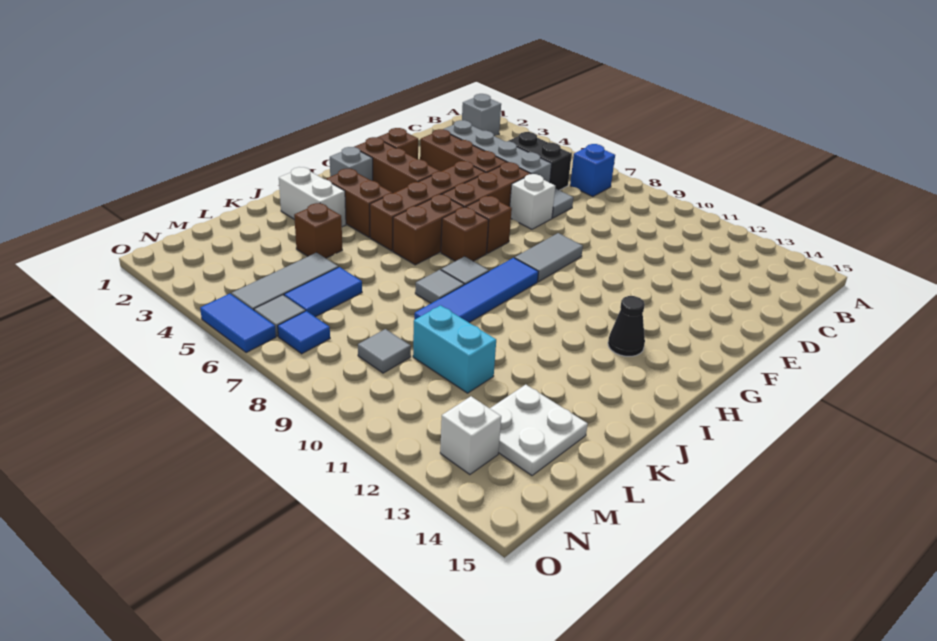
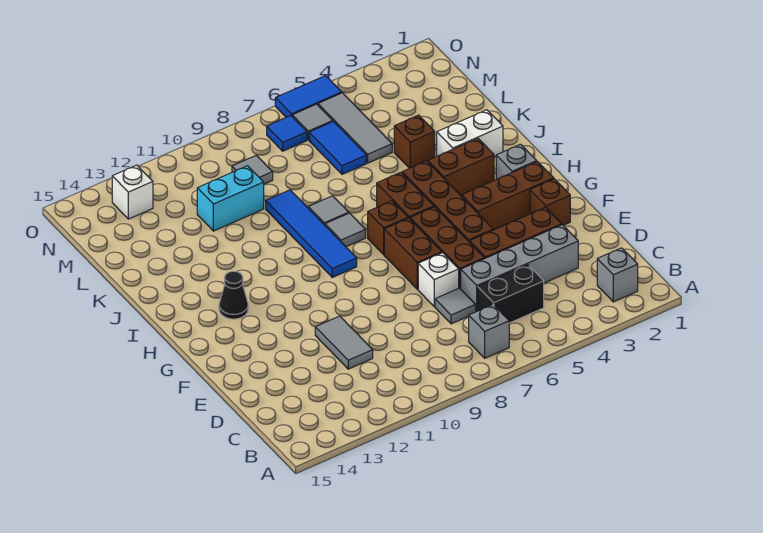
blue 1x1 brick [570,144,615,197] -> grey 1x1 brick [469,305,509,358]
grey 1x2 tile [515,233,583,282] -> grey 1x2 tile moved to [315,316,373,369]
brown 1x1 brick [466,196,512,253] -> brown 1x2 brick [384,218,442,289]
white 2x2 plate [490,385,588,476] -> none

